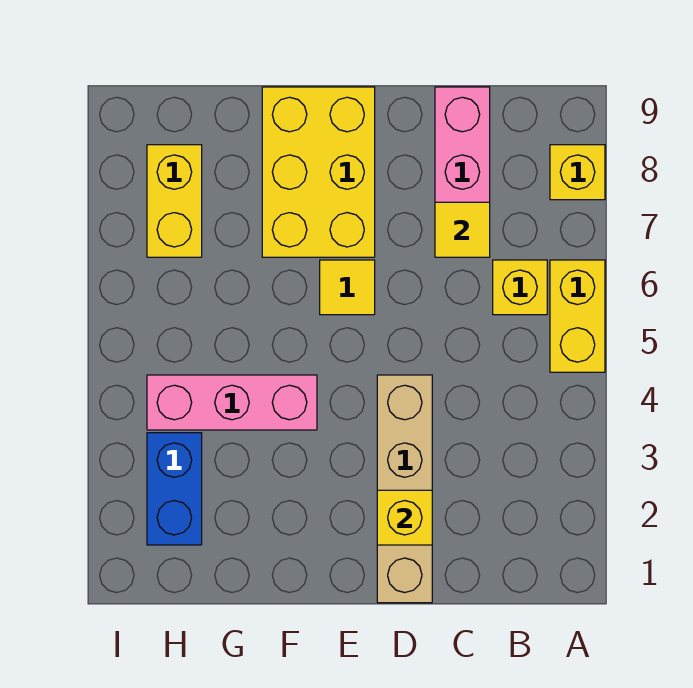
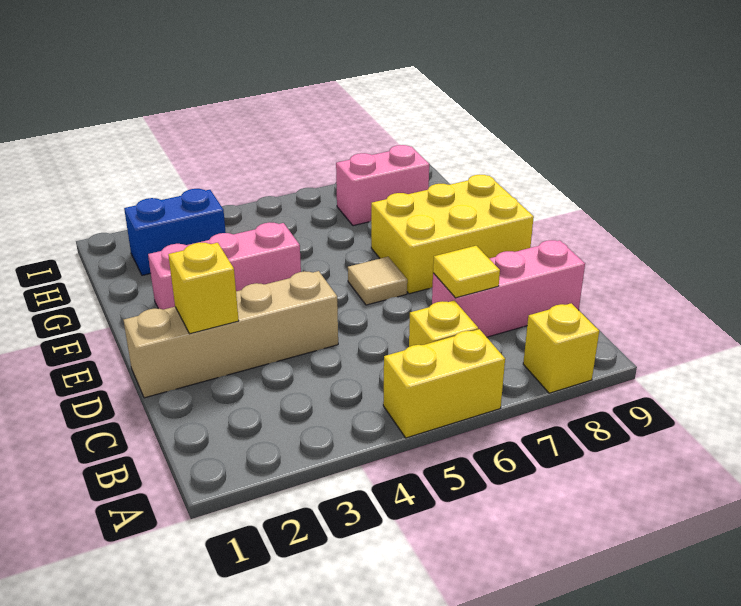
yellow 1x1 tile [320,260,375,315] -> tan 1x1 tile [348,257,407,305]
pink 1x3 brick [147,375,317,430] -> pink 1x3 brick turned to [148,222,301,310]
yellow 1x2 brick [147,145,202,257] -> pink 1x2 brick [336,145,429,226]

